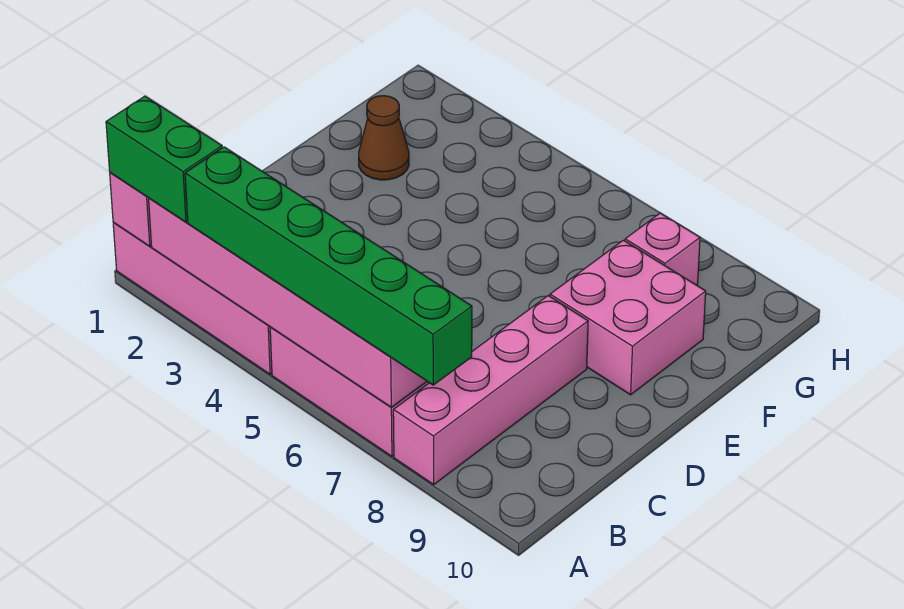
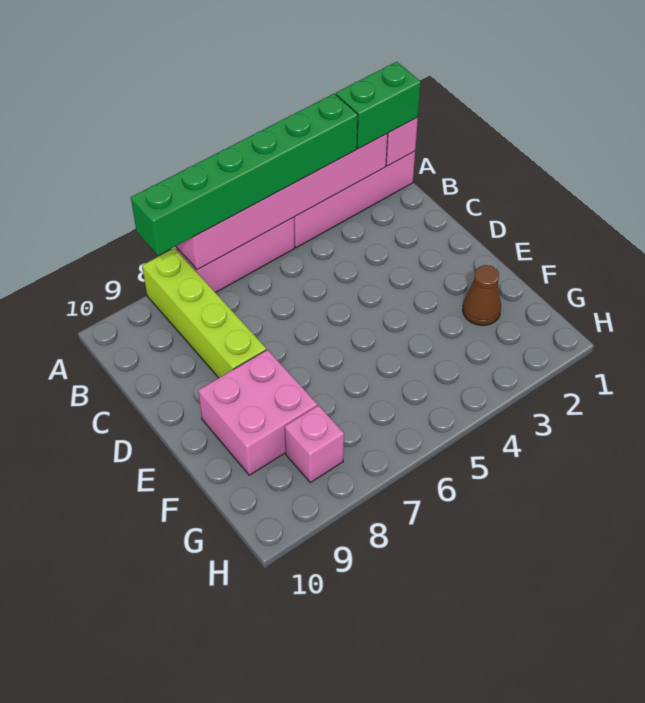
pink 1x4 brick [393,296,588,484] -> lime 1x4 brick [142,248,266,378]

